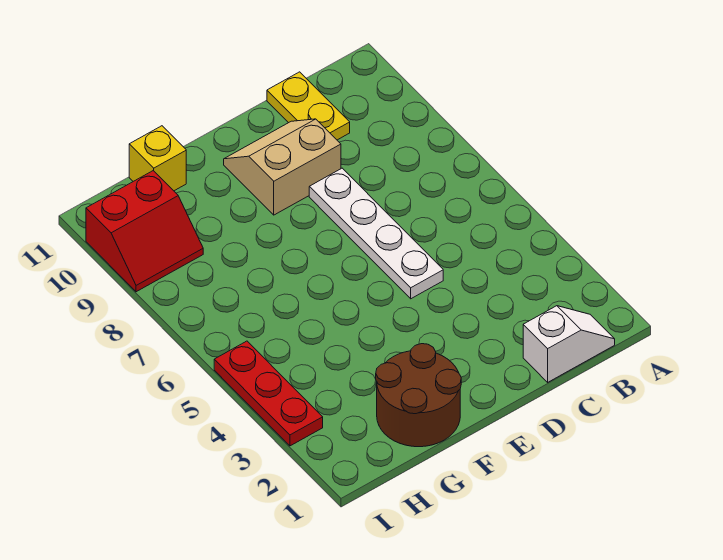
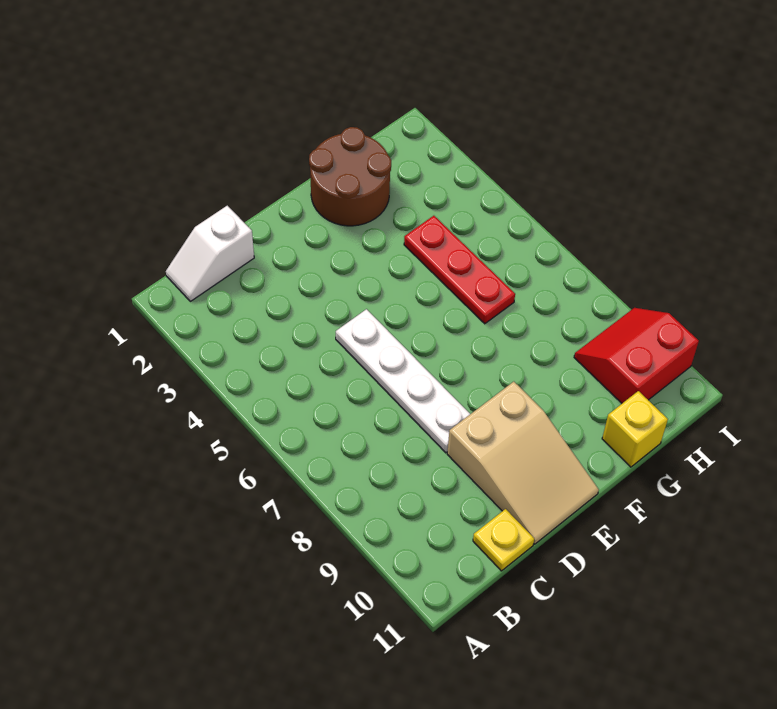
yellow 1x2 plate [267,72,350,140] -> yellow 1x1 plate [473,509,534,571]
tan 2x2 slope [224,119,341,215] -> tan 2x3 slope [447,382,599,544]
red 1x3 plate [214,341,323,446] -> red 1x3 plate moved to [404,216,515,324]

